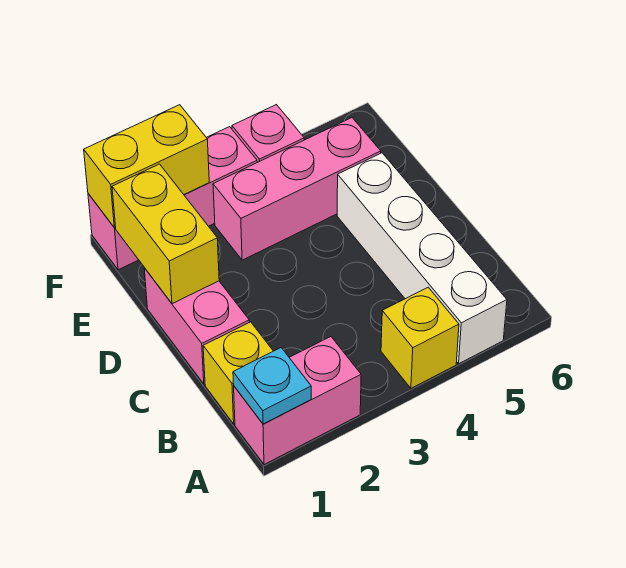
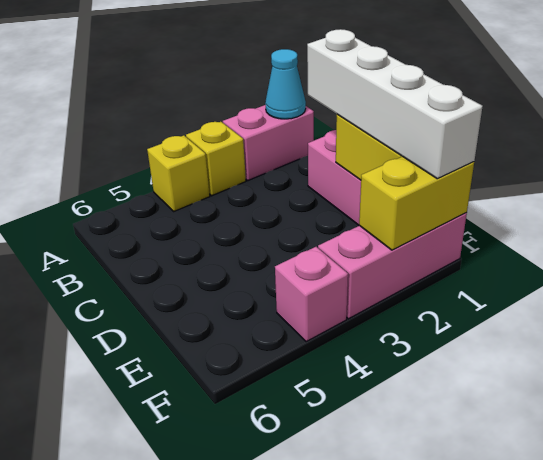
cyan 1x1 plate [233,348,311,424] -> cyan 1x1 cone [265,49,306,119]
white 1x4 brick [337,153,507,364] -> white 1x4 brick moved to [307,29,483,179]
yellow 1x1 brick [203,322,273,424] -> yellow 1x1 brick moved to [186,122,246,196]
pink 1x3 brick [213,118,381,260] -> none

